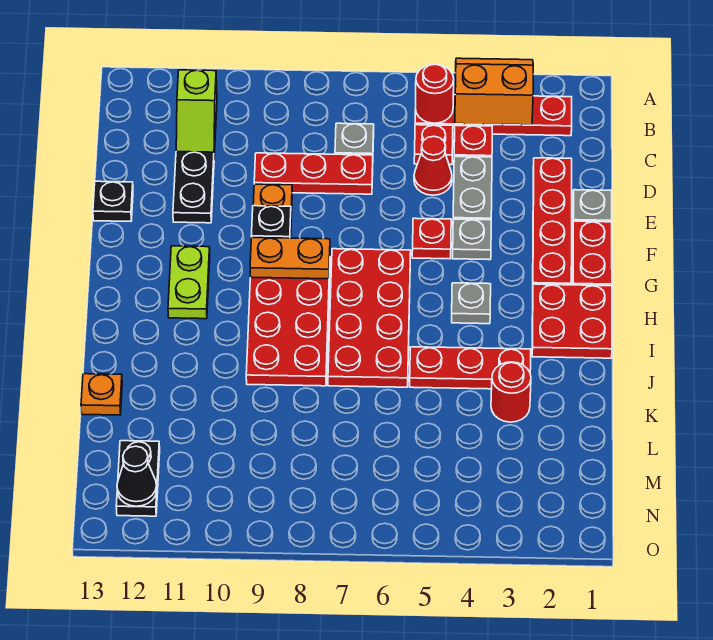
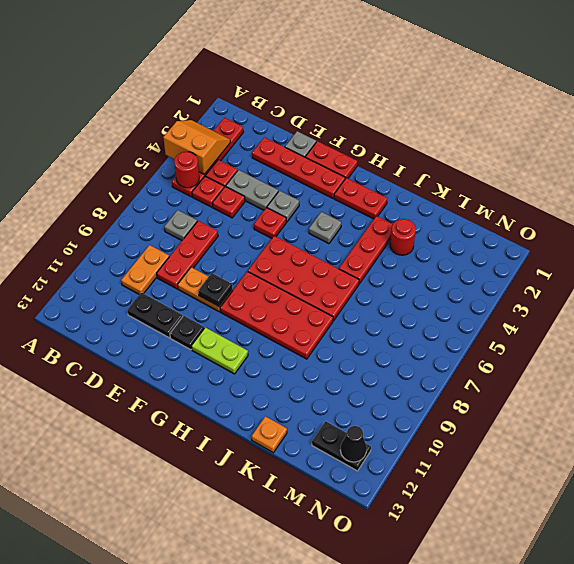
orange 2x2 slope [455,58,533,125] -> orange 2x2 slope turned to [163,120,230,175]
lime 1x2 slope [176,70,217,155] -> none
red 1x1 cone [414,136,452,195] -> red 1x1 plate [212,187,245,218]
black 1x1 plate [93,181,133,222] -> black 1x1 plate moved to [170,316,204,350]
orange 1x2 plate [250,237,330,279] -> orange 1x2 plate moved to [121,245,169,295]
red 2x2 plate [532,284,612,358] -> red 1x2 plate [334,178,387,219]

